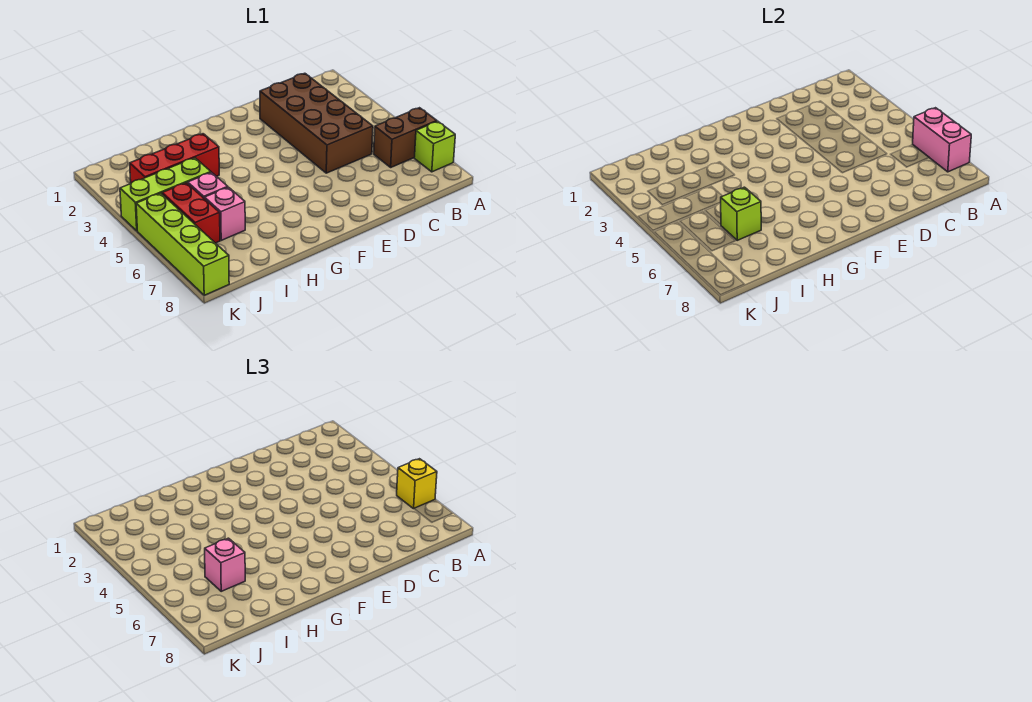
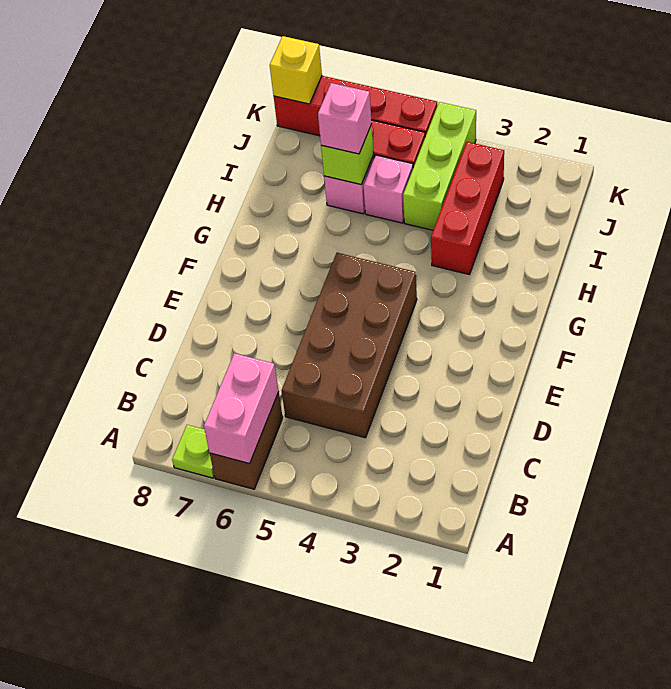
pink 1x2 brick [913,108,971,172] -> pink 1x2 brick turned to [204,353,279,464]
yellow 1x1 brick [397,459,437,509] -> yellow 1x1 brick moved to [270,36,322,104]
lime 1x1 brick [414,121,455,172] -> lime 1x1 plate [172,425,214,478]
brown 2x4 brick [260,73,373,173] -> brown 2x4 brick turned to [282,253,417,438]
lime 1x4 brick [136,193,229,295] -> red 1x4 brick [274,76,437,136]

